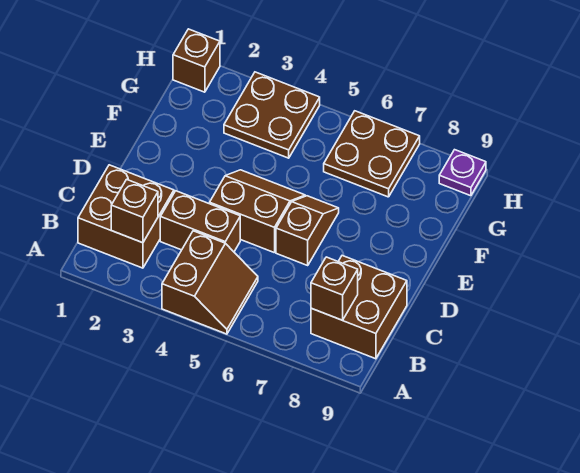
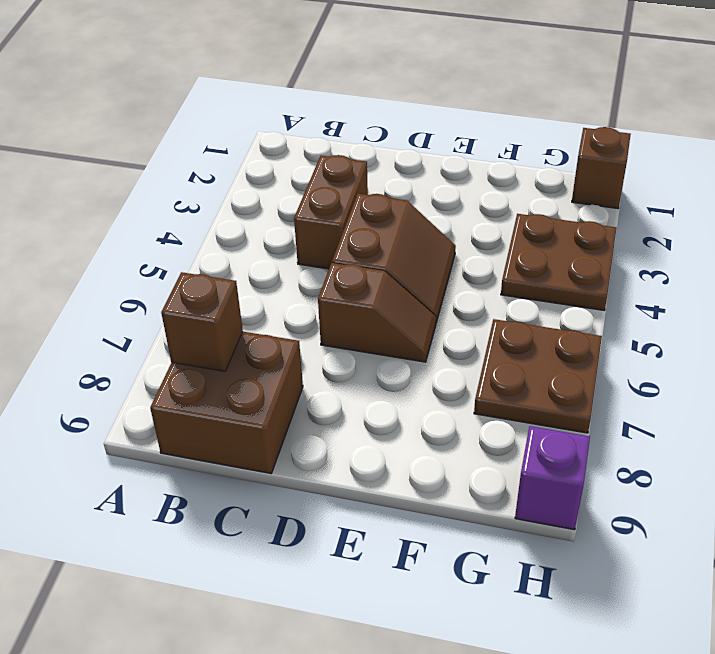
brown 2x2 slope [162,231,258,334] -> none
brown 2x2 brick [78,165,174,268] -> none
brown 1x1 brick [111,179,158,243] -> none
purple 1x1 plate [439,150,486,196] -> purple 1x1 brick [515,426,590,530]

